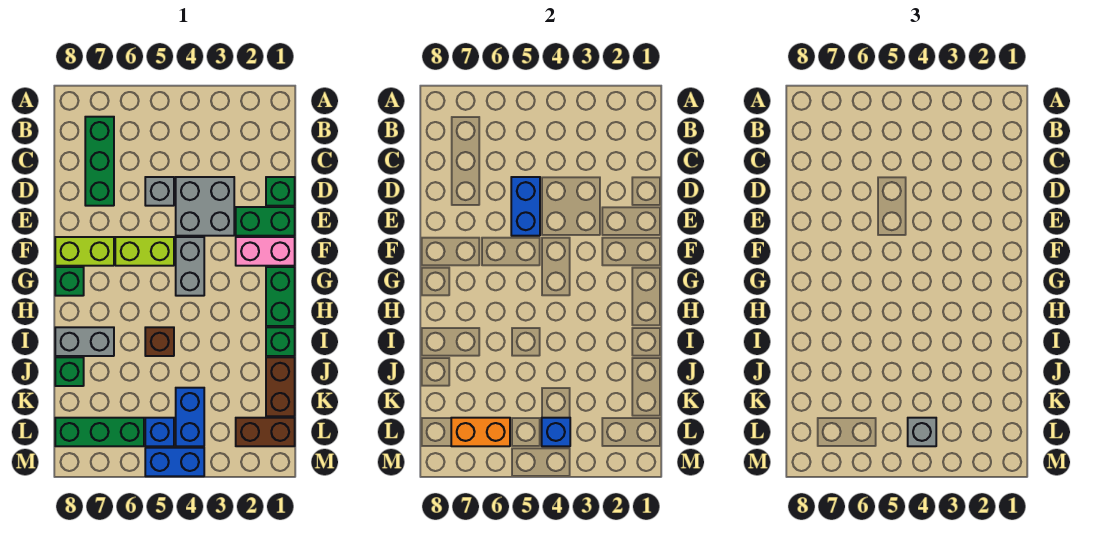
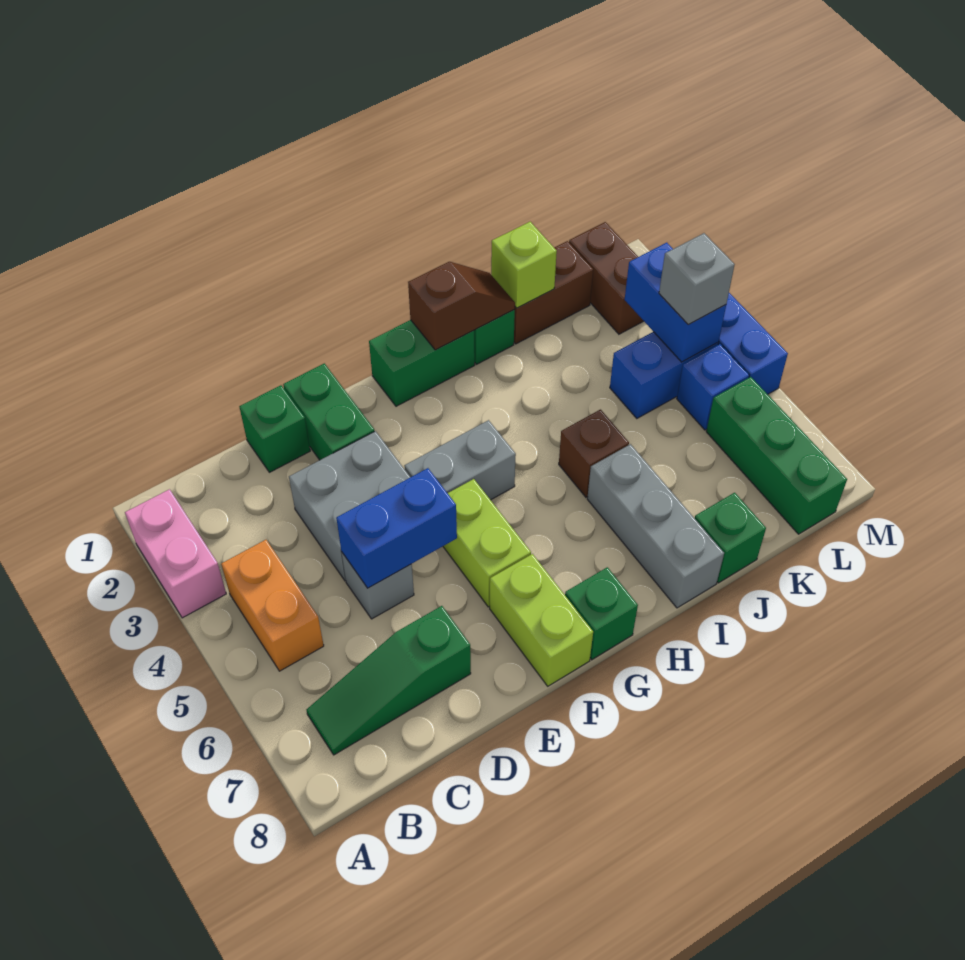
green 1x3 brick [85,117,114,206] -> green 1x3 slope [306,606,471,755]
pink 1x2 brick [236,237,295,266] -> pink 1x2 brick moved to [125,489,226,618]
none -> brown 1x2 slope [408,262,515,350]
grey 1x2 brick [55,327,114,356] -> grey 1x3 brick [587,444,724,608]
none -> lime 1x1 brick [491,222,557,308]
blue 1x1 brick [542,418,570,446] -> blue 1x2 brick [625,243,726,362]
orange 1x2 brick [451,418,510,446] -> orange 1x2 brick moved to [221,540,324,671]

